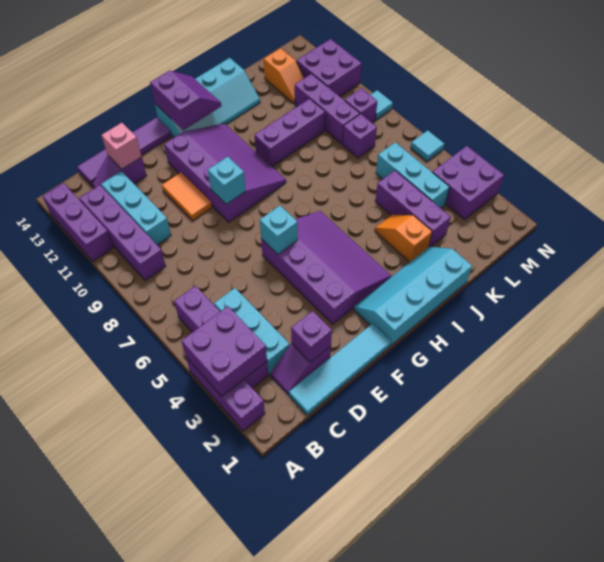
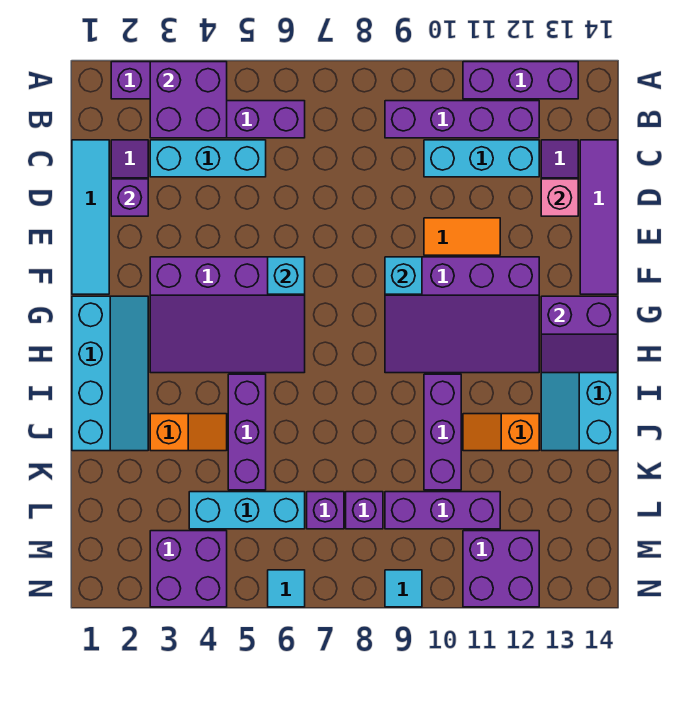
purple 1x3 brick [375,170,451,247] -> purple 1x3 brick turned to [228,374,266,490]
orange 1x2 slope [264,48,304,103] -> orange 1x2 slope moved to [463,414,539,451]
purple 1x1 brick [345,88,377,123] -> purple 1x1 brick moved to [307,492,344,529]

